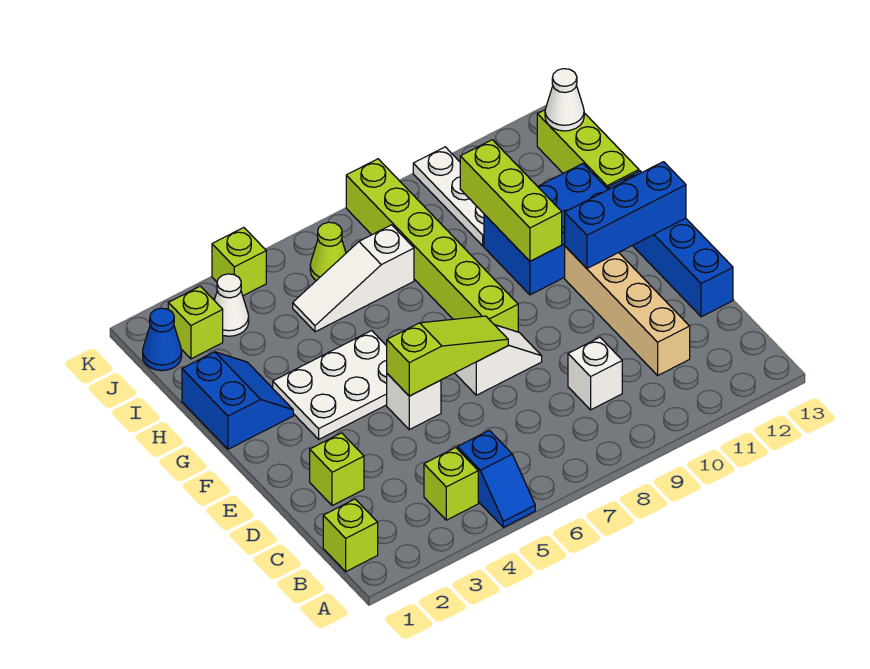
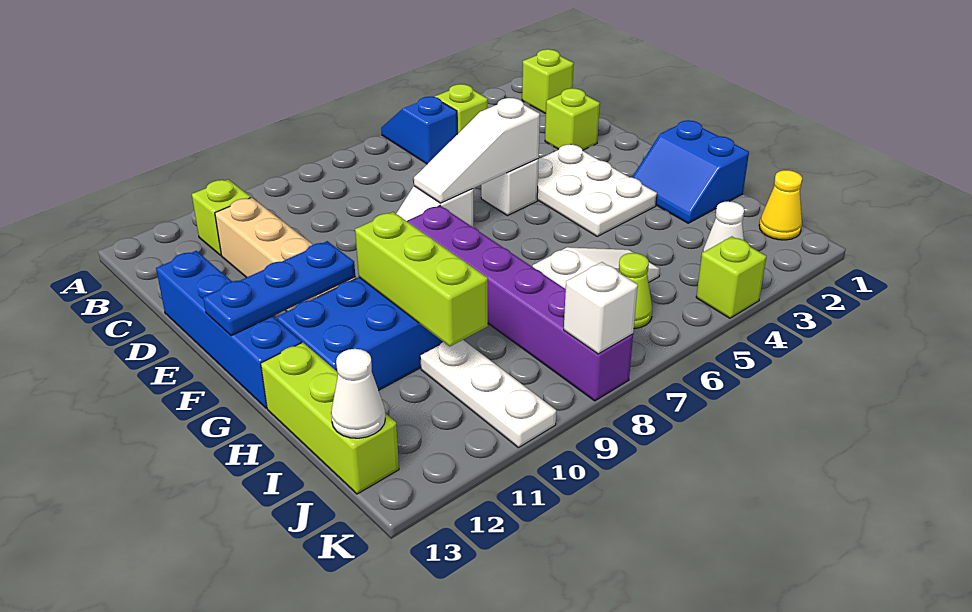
white 1x1 brick [568,337,622,410] -> white 1x1 brick moved to [564,262,638,354]
lime 1x3 slope [387,316,508,396] -> white 1x3 slope [414,98,540,203]
white 2x3 plate [273,331,387,439] -> white 2x3 plate turned to [537,144,657,236]
lime 1x6 brick [346,159,518,332] -> purple 1x6 brick [407,206,633,401]
blue 1x3 brick [565,162,686,268] -> blue 1x3 plate [203,241,355,336]
blue 1x1 cone [143,308,182,371] -> yellow 1x1 cone [759,170,802,240]
lime 1x1 brick [168,286,223,359] -> lime 1x1 brick moved to [192,179,251,255]

